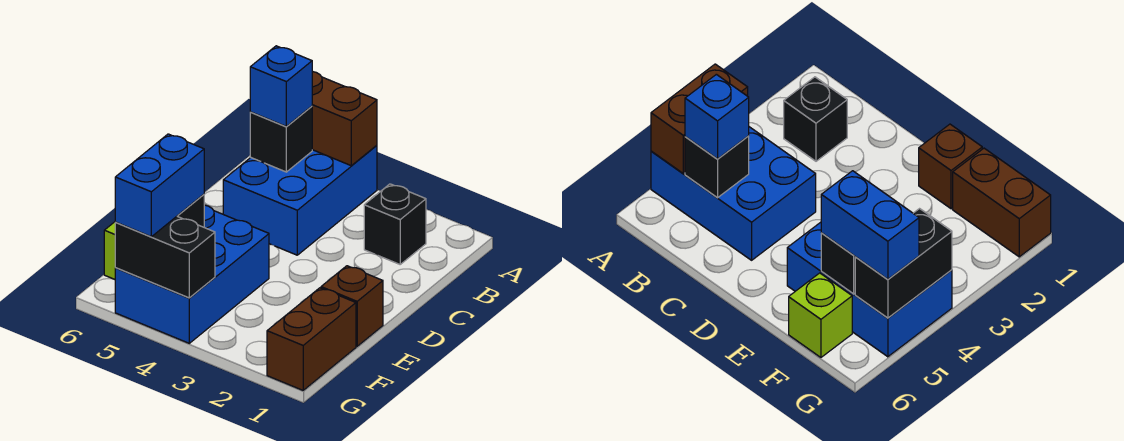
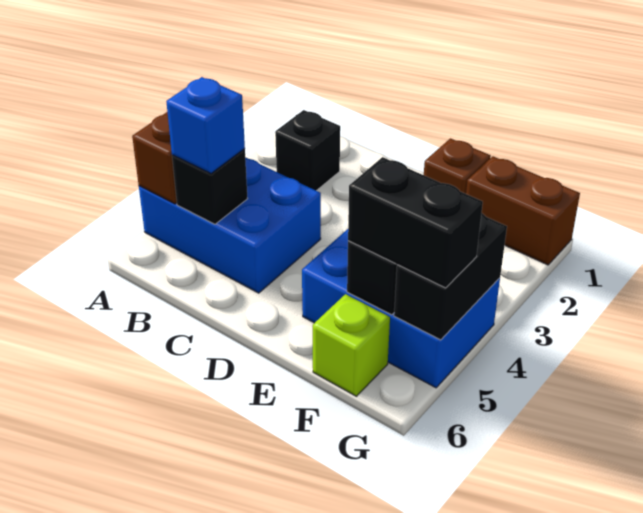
blue 1x2 brick [115,134,204,237] -> black 1x2 brick [348,157,483,288]

